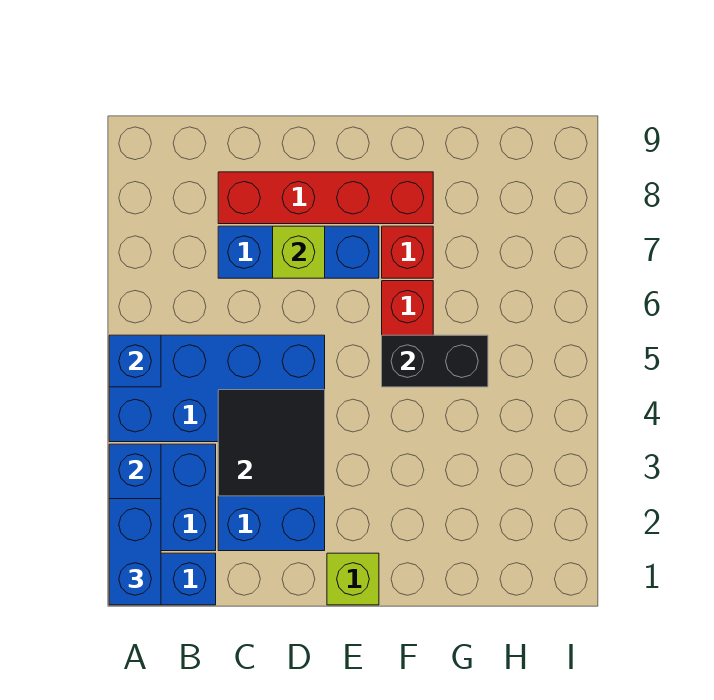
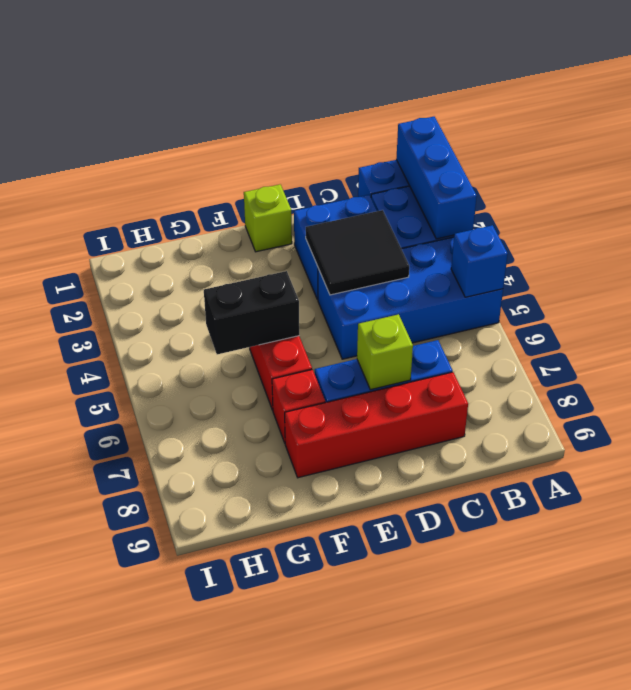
blue 1x2 brick [109,499,161,605] -> none

